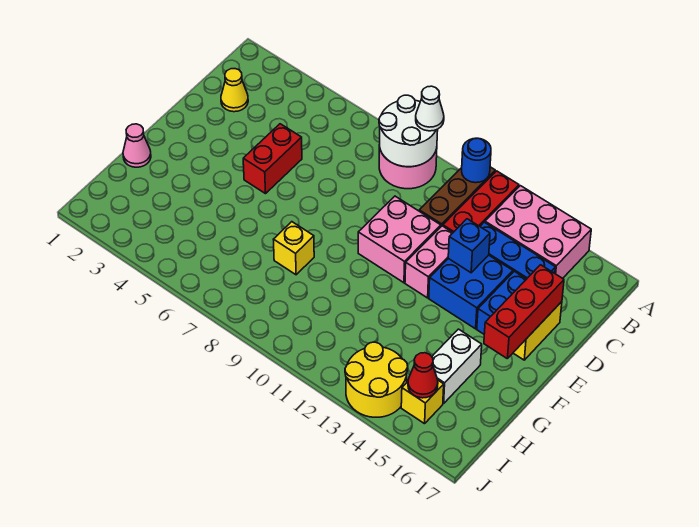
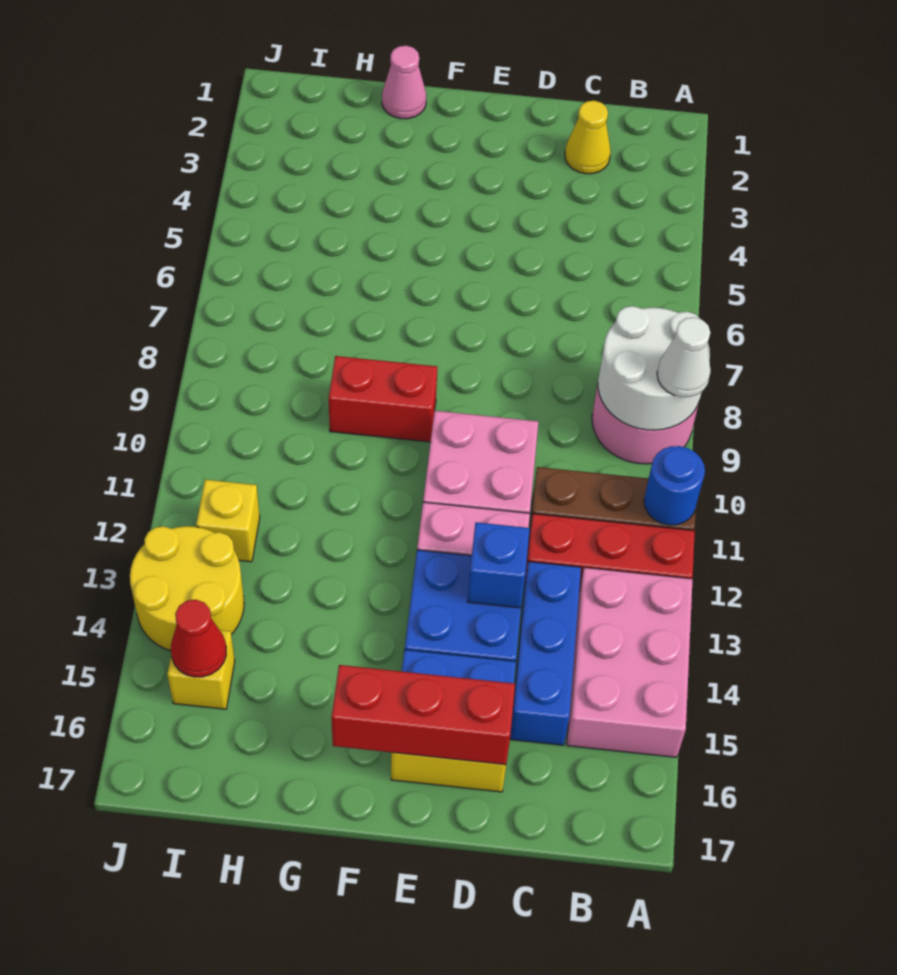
red 1x2 brick [243,124,302,194] -> red 1x2 brick moved to [329,356,437,442]
yellow 1x1 brick [273,222,314,275] -> yellow 1x1 brick moved to [196,480,260,562]
white 1x2 brick [432,329,482,403] -> none

